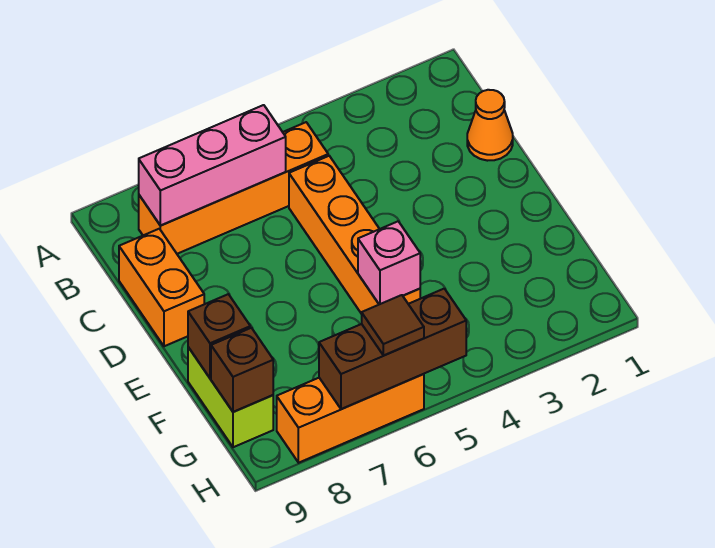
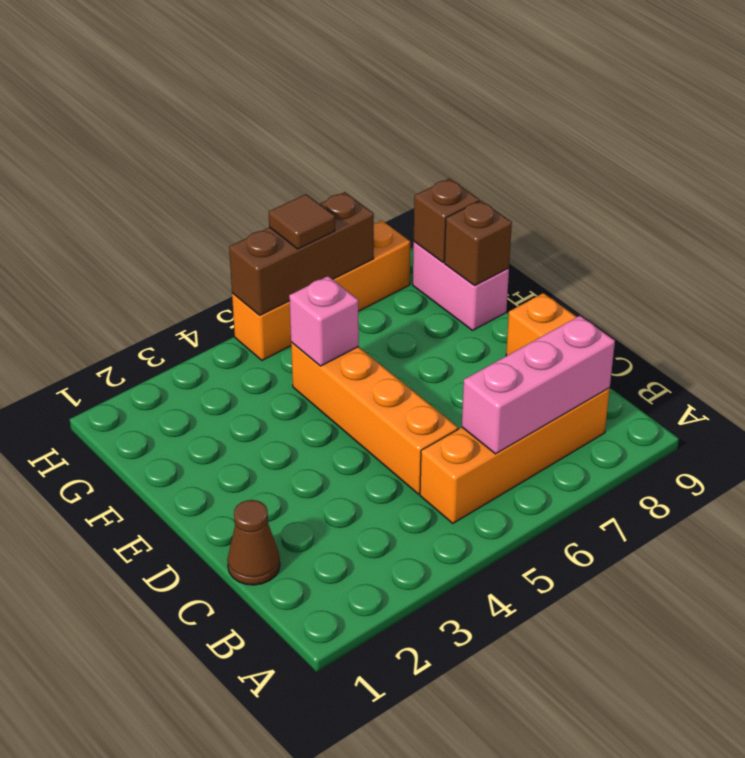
orange 1x1 cone [467,90,513,161] -> brown 1x1 cone [227,500,280,585]
lime 1x2 brick [188,347,273,447] -> pink 1x2 brick [413,242,509,330]
orange 1x3 brick [277,374,424,463] -> orange 1x4 brick [232,221,410,361]

